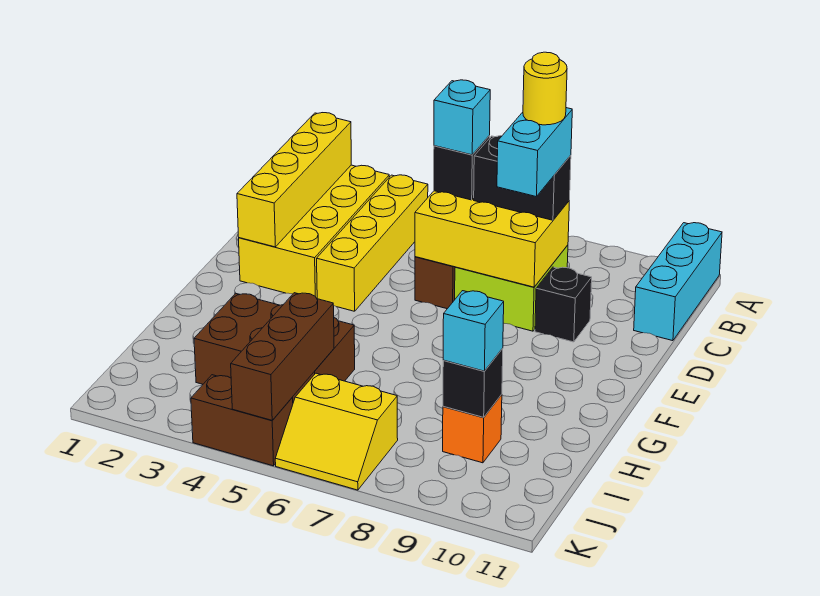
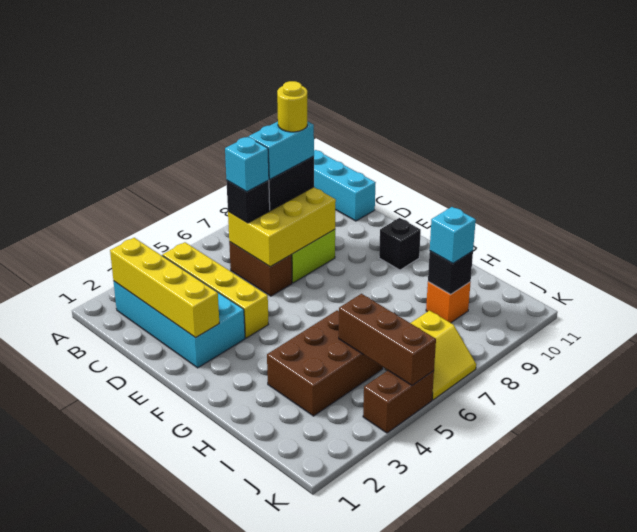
yellow 2x4 brick [239,165,389,298] -> cyan 2x4 brick [114,255,245,368]
cyan 1x2 brick [497,108,572,197] -> cyan 1x2 brick turned to [249,121,314,179]
black 1x1 brick [535,267,592,342] -> black 1x1 brick moved to [379,218,421,270]

